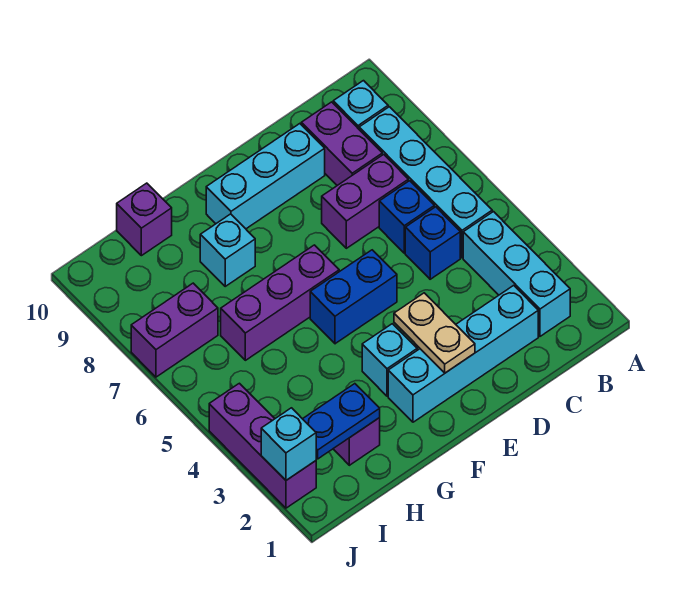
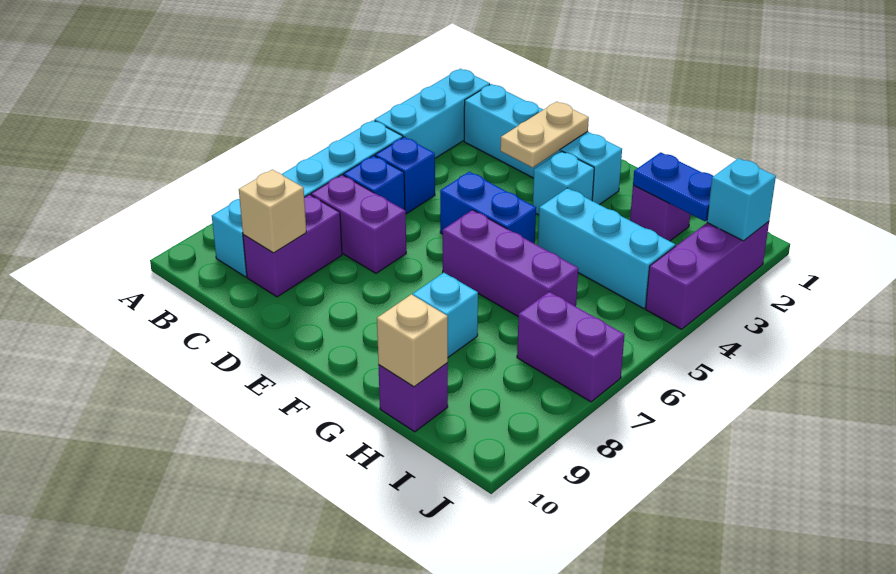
none -> tan 1x1 brick [239,169,306,253]
cyan 1x3 brick [206,124,325,229] -> cyan 1x3 brick moved to [538,188,675,308]
none -> tan 1x1 brick [377,294,448,387]

